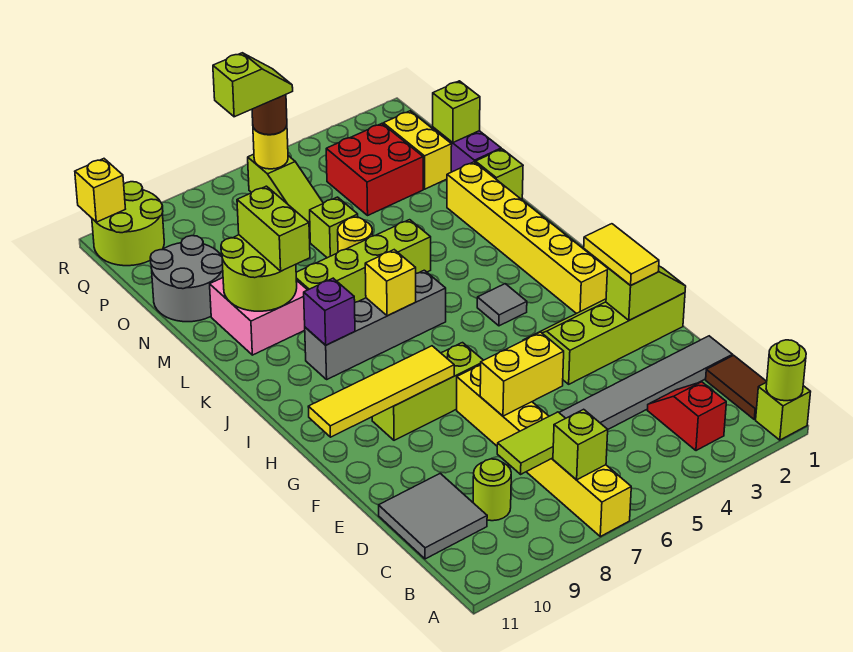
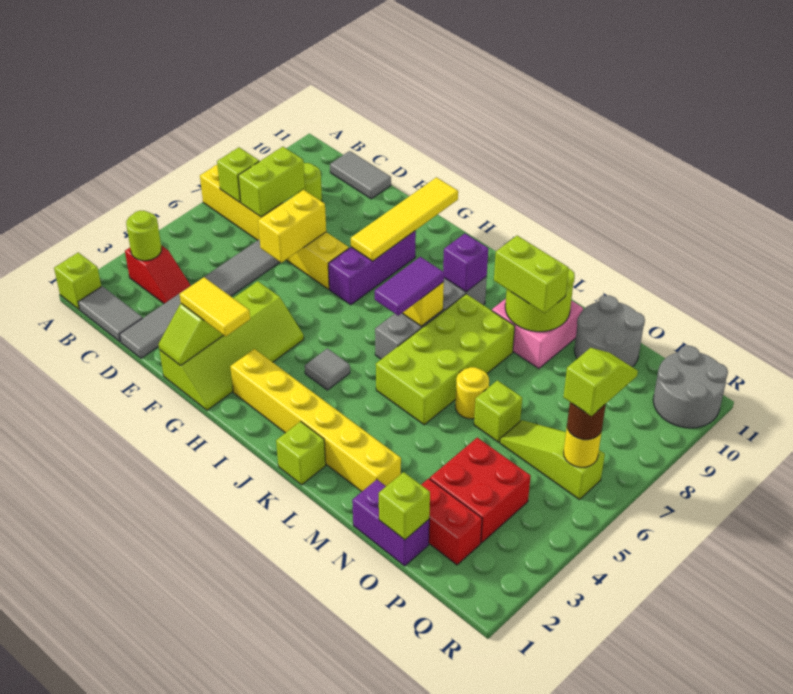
lime 1x1 round brick [766,340,806,401] -> lime 1x1 round brick moved to [126,211,162,261]
brown 1x2 tile [706,355,767,420] -> grey 1x2 tile [78,286,143,342]
lime 1x2 tile [497,412,565,474] -> lime 1x2 brick [238,147,305,217]
grey 2x2 tile [379,473,487,559] -> grey 1x2 tile [330,151,391,199]
lime 1x3 brick [372,343,483,440] -> purple 1x3 brick [328,231,416,305]
none -> purple 1x2 tile [375,257,444,316]
lime 1x4 brick [296,220,431,302] -> lime 2x4 brick [376,294,515,425]
lime 1x1 brick [475,149,523,199] -> lime 1x1 brick moved to [276,421,326,485]
yellow 1x2 brick [383,111,452,189] -> red 1x2 brick [421,478,482,565]
lime 1x2 slope [213,53,293,117] -> lime 1x2 slope turned to [563,348,638,416]
lime 2x2 round brick [92,182,164,266] -> grey 2x2 round brick [653,346,728,428]
yellow 1x1 brick [75,159,125,222] -> none

